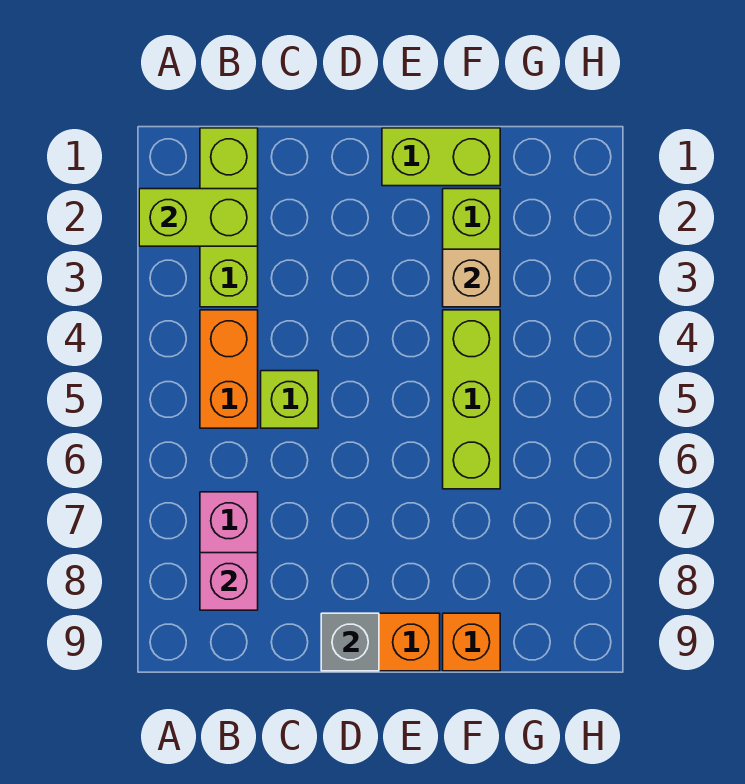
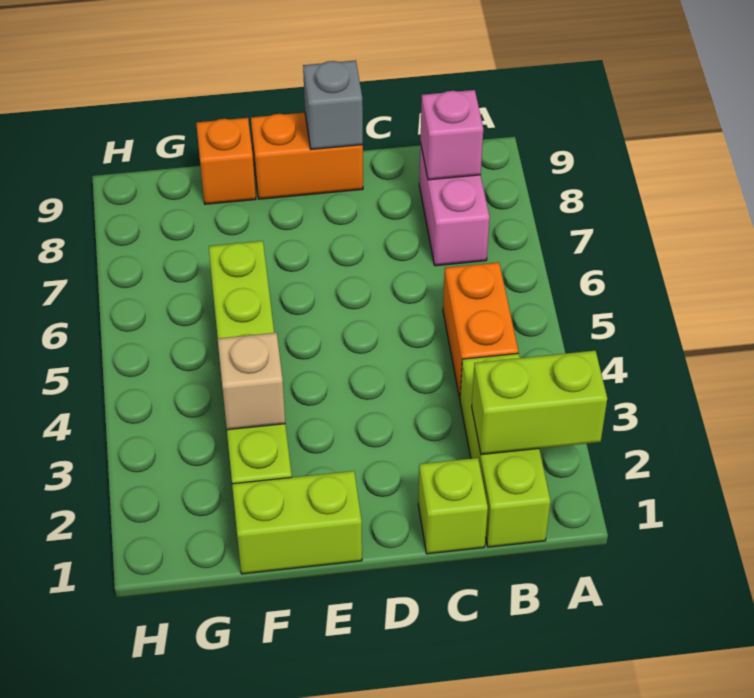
lime 1x1 brick [261,371,318,428] -> lime 1x1 brick moved to [418,458,488,554]

